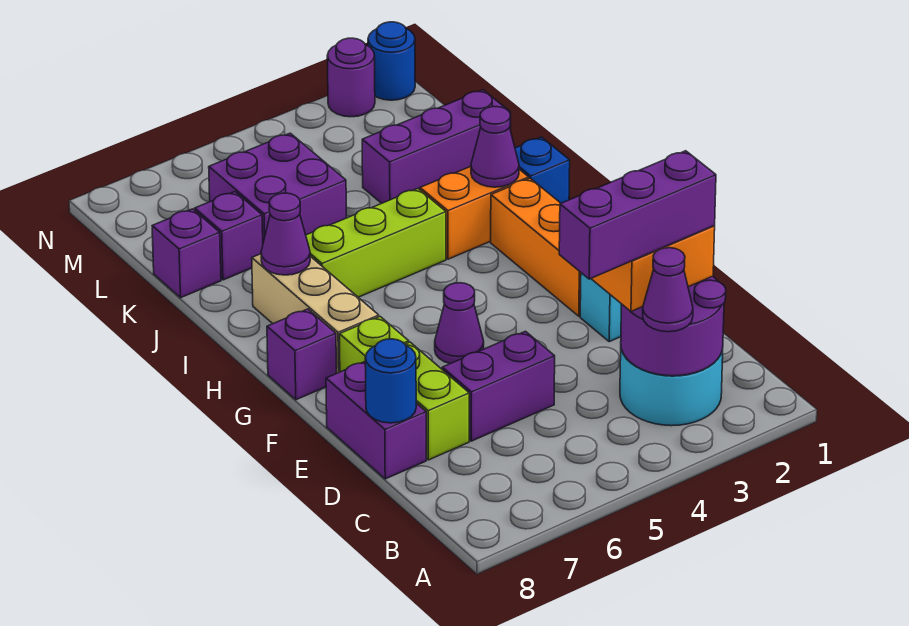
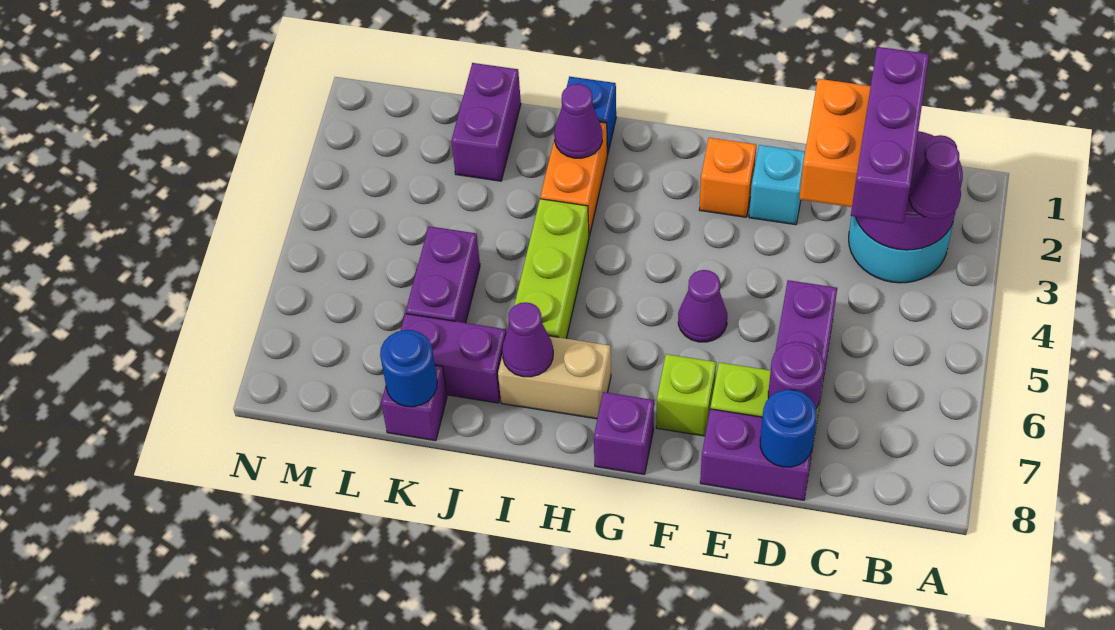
orange 1x3 brick [491,178,581,316] -> orange 1x1 brick [699,138,756,217]
tan 1x3 brick [252,254,379,373] -> tan 1x2 brick [498,336,611,419]
purple 1x3 brick [362,90,511,203] -> purple 1x2 brick [451,63,521,181]
purple 2x2 brick [209,133,346,242] -> purple 1x2 brick [406,226,480,323]
purple 1x1 brick [195,192,263,280] -> purple 1x2 brick [400,314,506,403]
blue 1x1 round brick [368,22,415,100] -> blue 1x1 round brick moved to [380,330,437,407]
purple 1x1 round brick [327,38,375,117] -> purple 1x1 round brick moved to [768,342,824,408]

